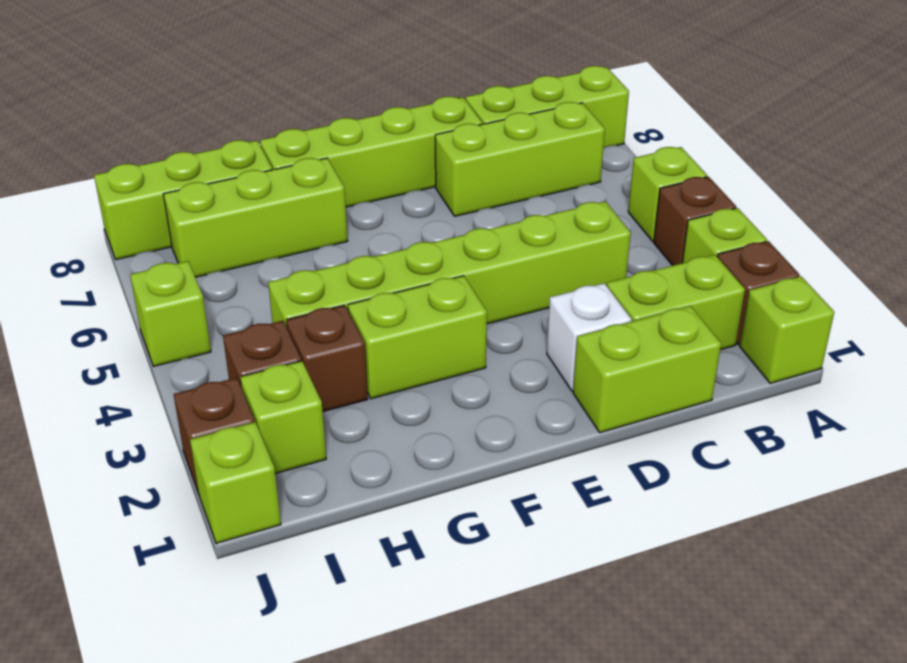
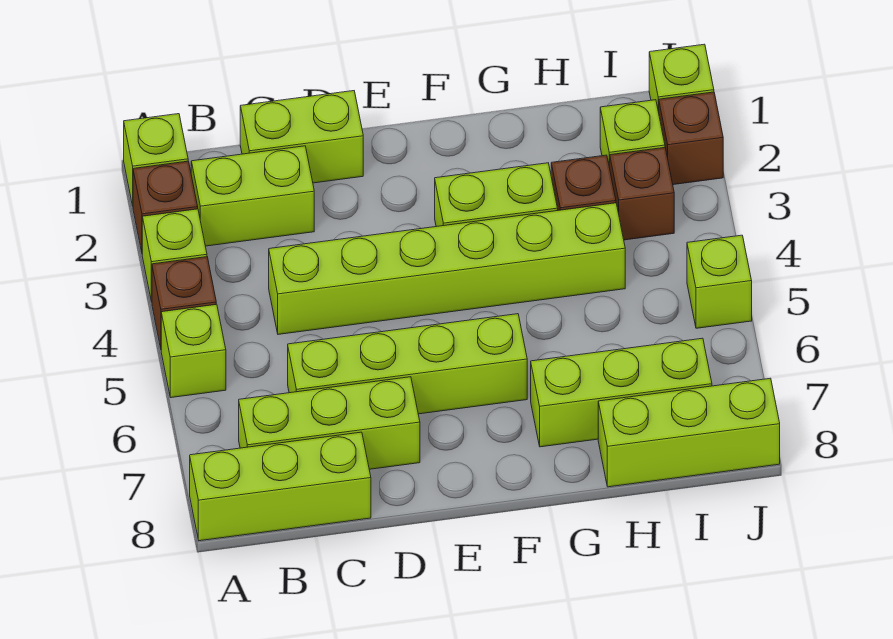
white 1x1 brick [547,283,632,391] -> none
lime 1x4 brick [260,97,483,207] -> lime 1x4 brick moved to [288,314,527,414]

